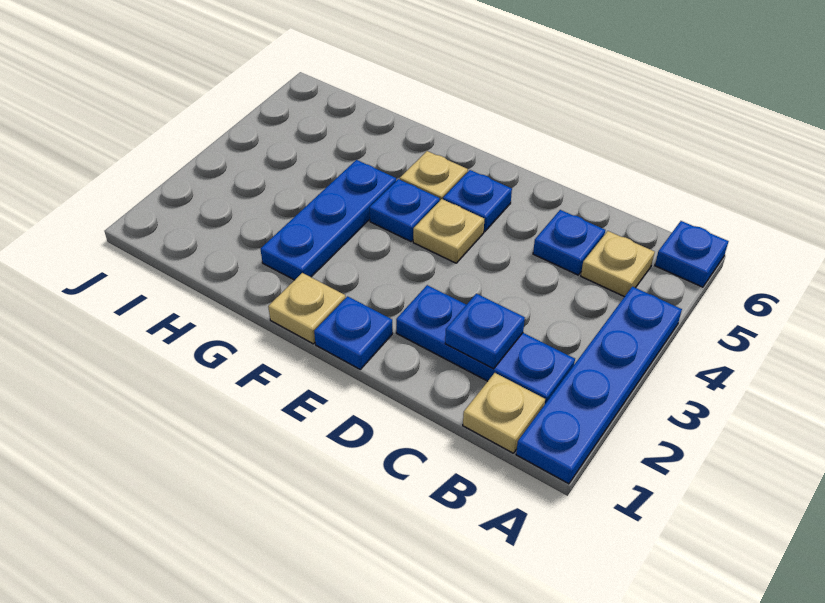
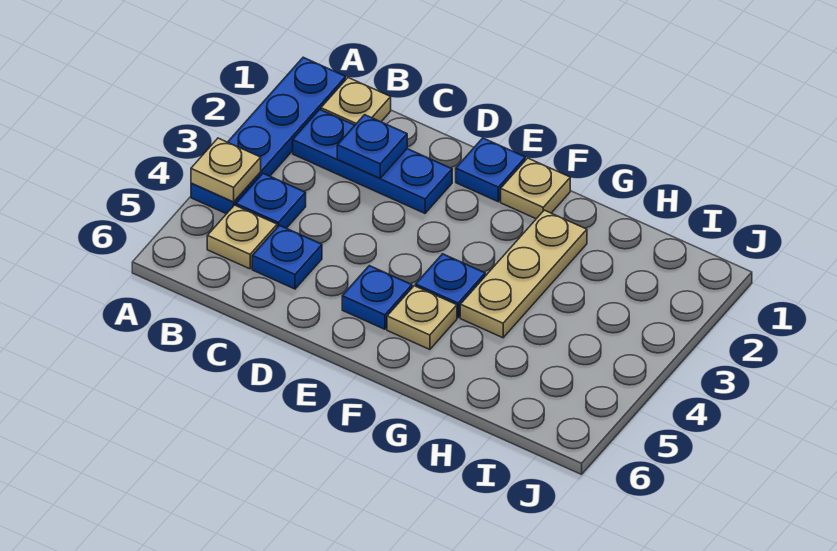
blue 1x1 plate [655,221,729,287] -> blue 1x1 plate moved to [236,173,306,228]
tan 1x1 plate [413,199,484,263] -> tan 1x1 plate moved to [191,138,261,202]
blue 1x3 plate [261,160,396,280] -> tan 1x3 plate [460,210,587,338]

